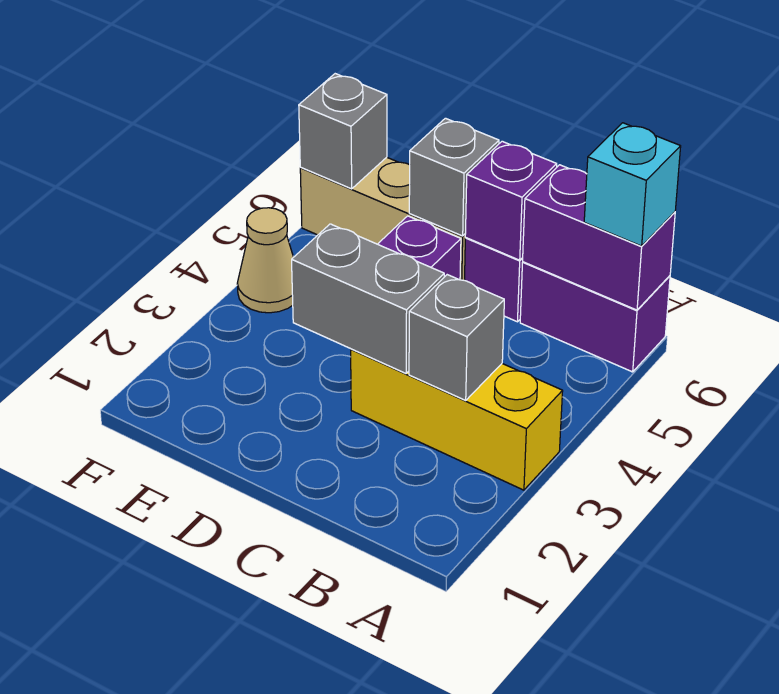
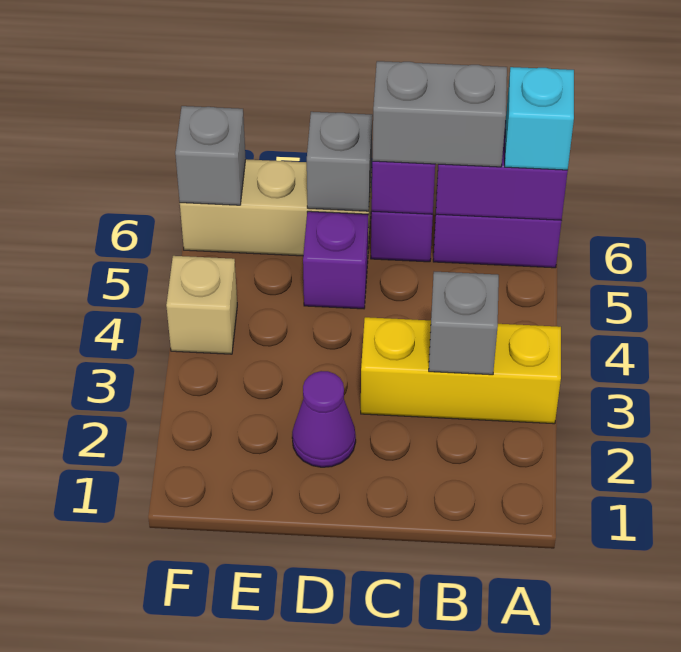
grey 1x2 brick [292,224,444,373] -> grey 1x2 brick moved to [372,61,507,167]
none -> purple 1x1 cone [292,371,356,467]
tan 1x1 cone [237,208,293,313] -> tan 1x1 brick [166,256,237,354]

